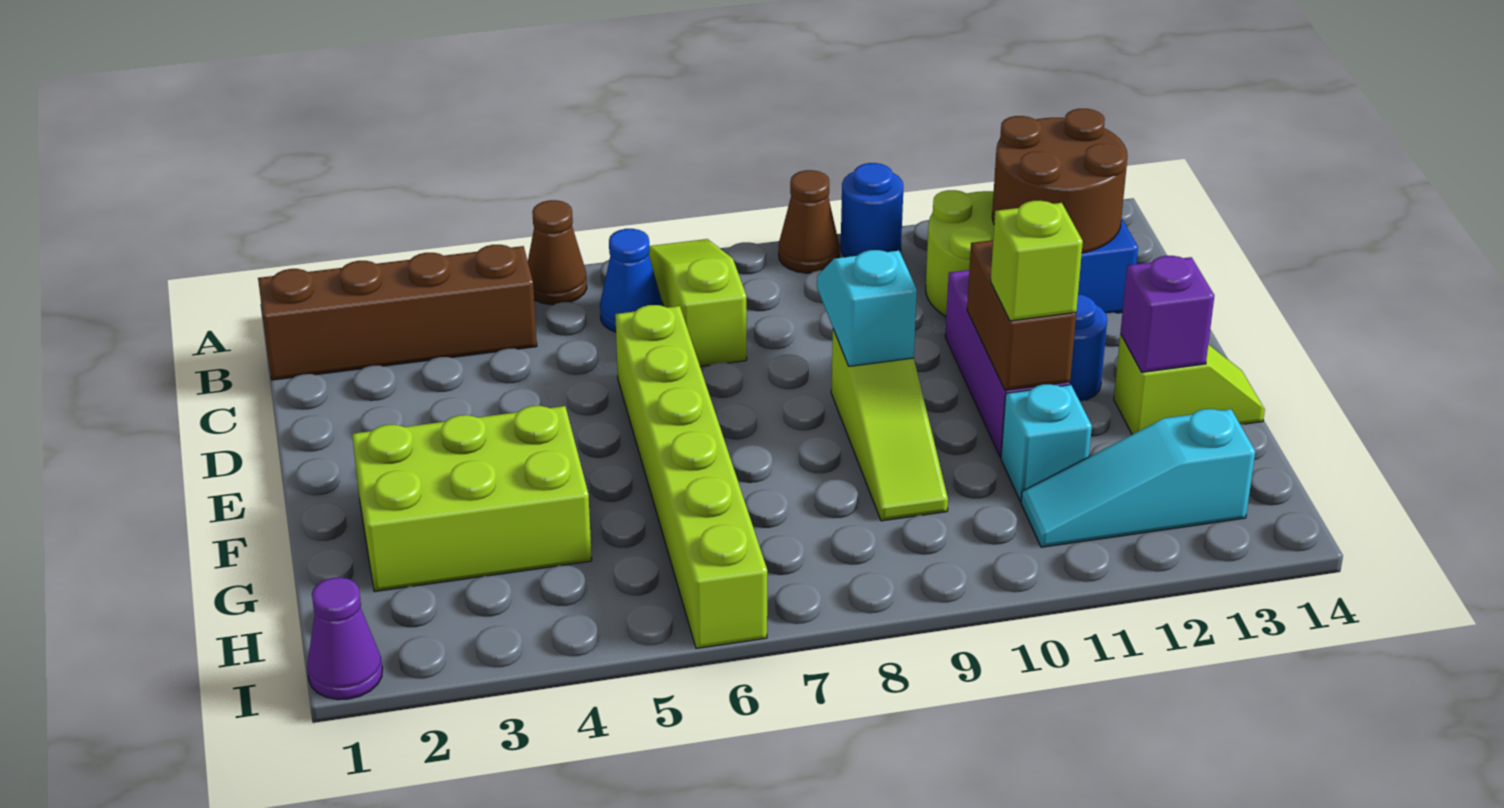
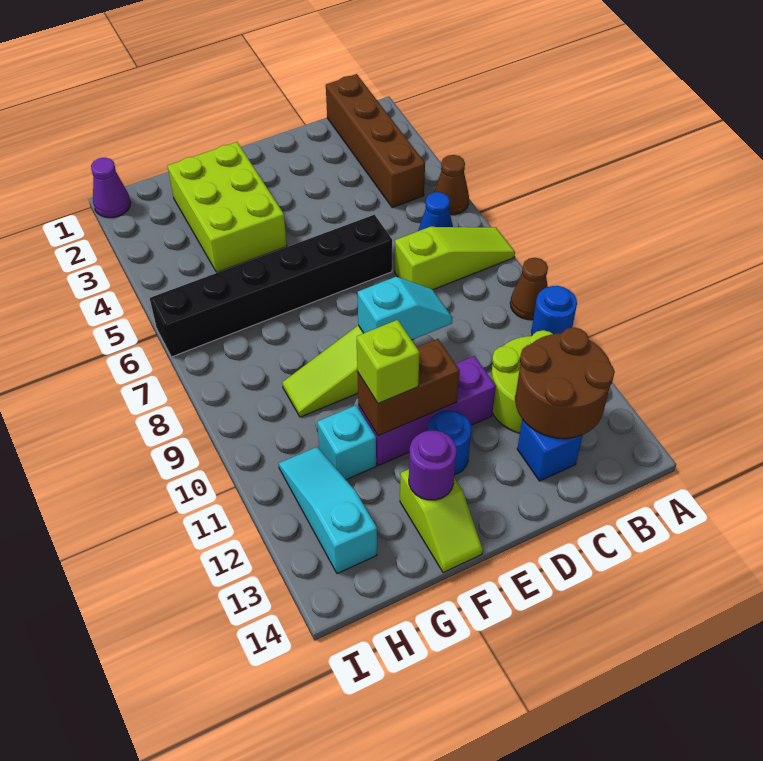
lime 1x6 brick [615,305,767,648] -> black 1x6 brick [150,215,392,357]
purple 1x1 brick [1120,256,1214,372] -> purple 1x1 round brick [409,431,456,500]

